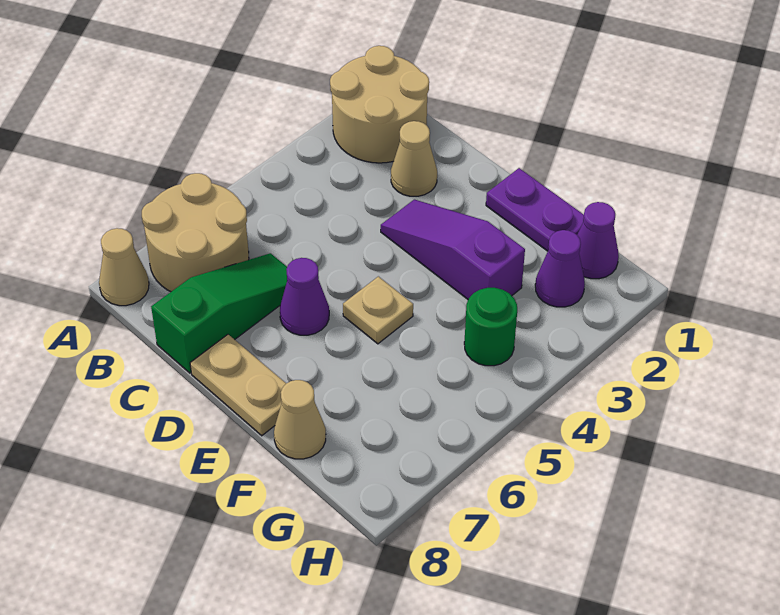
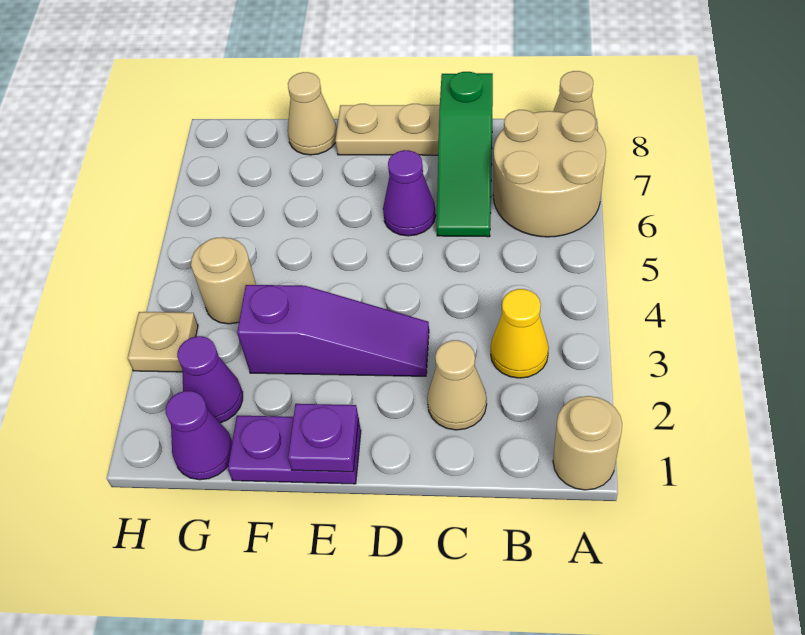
tan 2x2 round brick [330,46,429,163] -> tan 1x1 round brick [553,396,622,490]
none -> yellow 1x1 cone [491,289,549,378]
none -> purple 1x1 plate [288,404,359,472]
tan 1x1 plate [343,276,413,344] -> tan 1x1 plate moved to [128,312,198,372]
green 1x1 round brick [464,288,517,366] -> tan 1x1 round brick [191,237,256,324]

